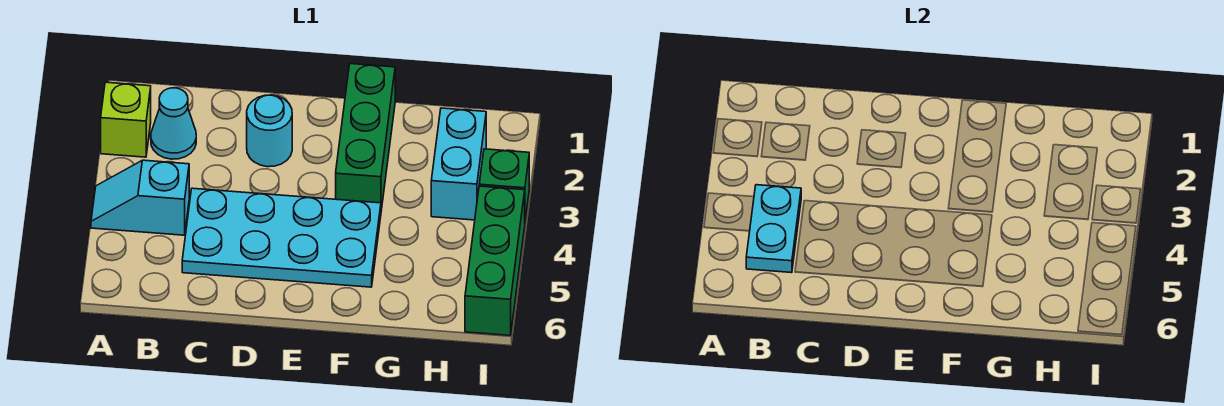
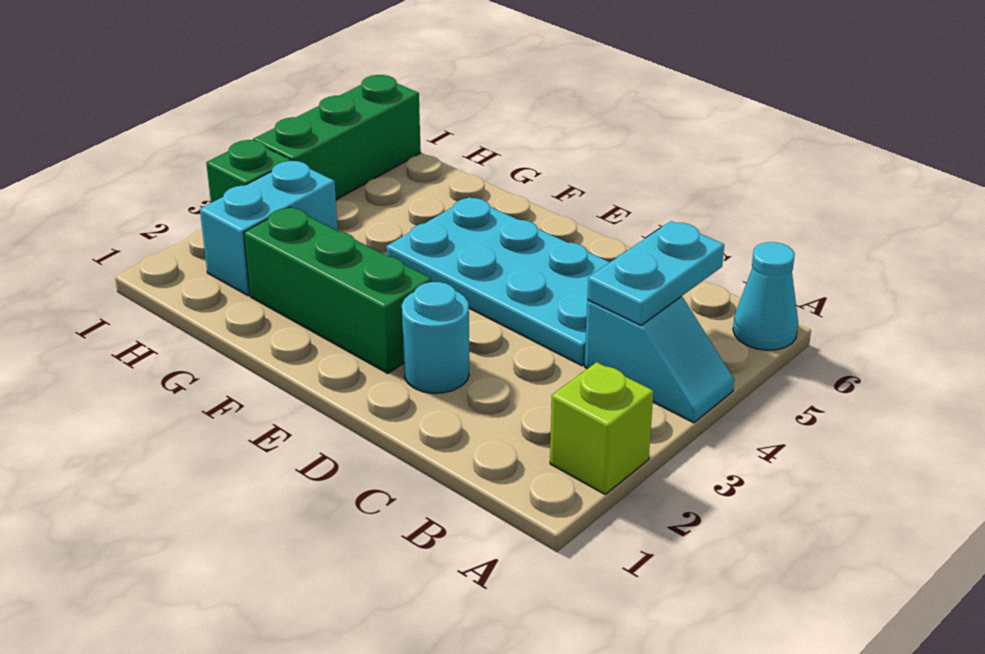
cyan 1x1 cone [151,88,196,159] -> cyan 1x1 cone moved to [733,242,798,350]
green 1x3 brick [336,64,395,210] -> green 1x3 brick turned to [244,207,431,373]

